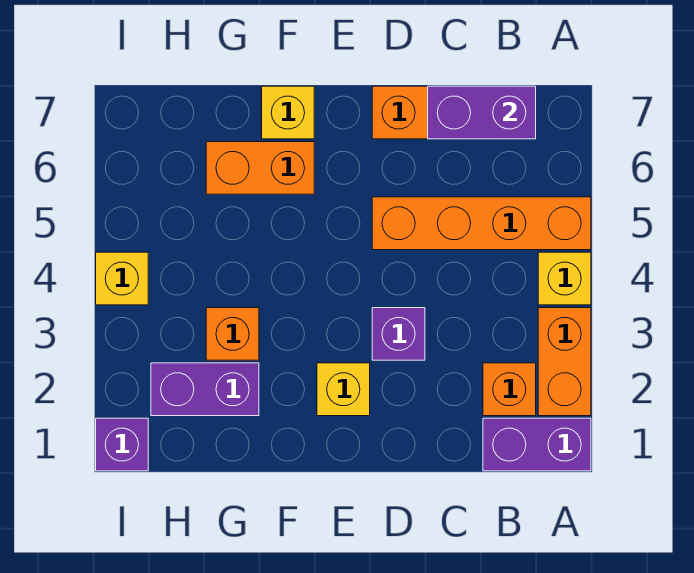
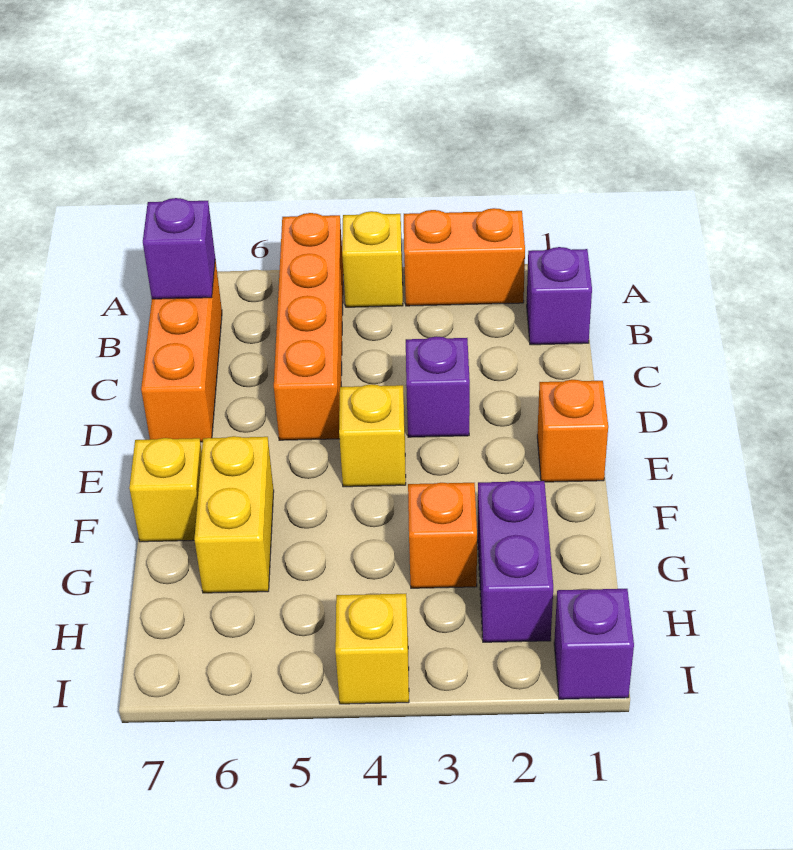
purple 1x2 brick [483,418,591,471] -> purple 1x1 brick [527,247,592,345]
orange 1x1 brick [483,363,536,416] -> orange 1x1 brick moved to [537,380,608,482]
purple 1x2 brick [428,86,536,139] -> purple 1x1 brick [143,198,215,299]
yellow 1x1 brick [317,363,370,416] -> yellow 1x1 brick moved to [339,384,406,487]
orange 1x2 brick [206,142,314,194] -> yellow 1x2 brick [194,436,274,593]

